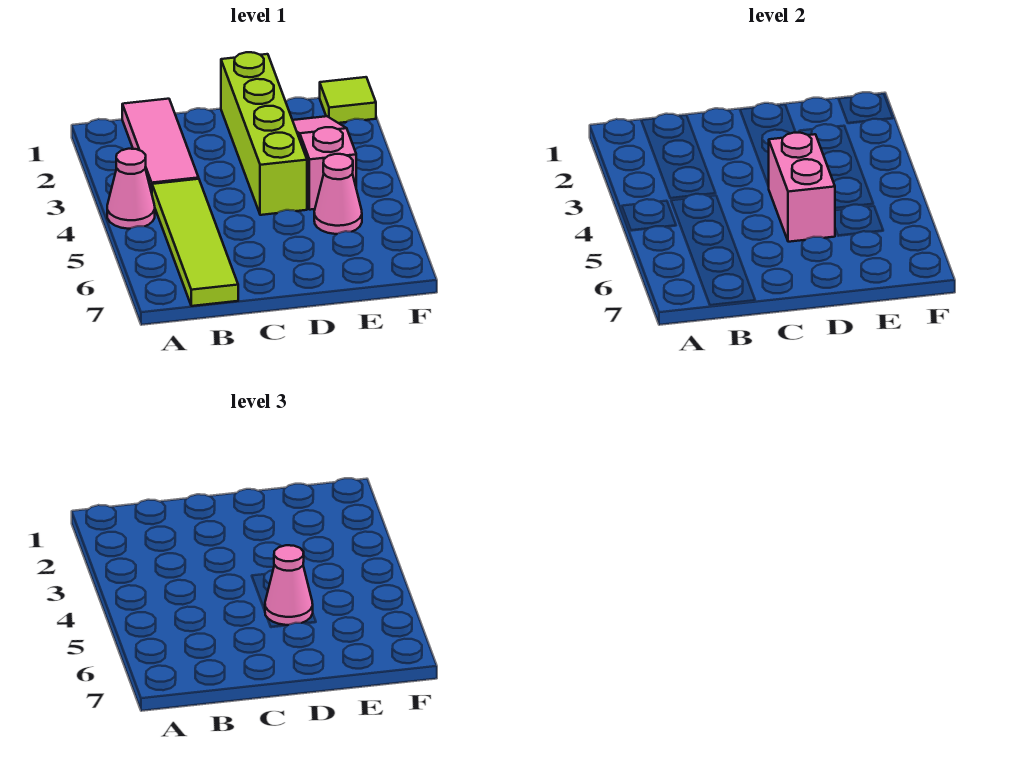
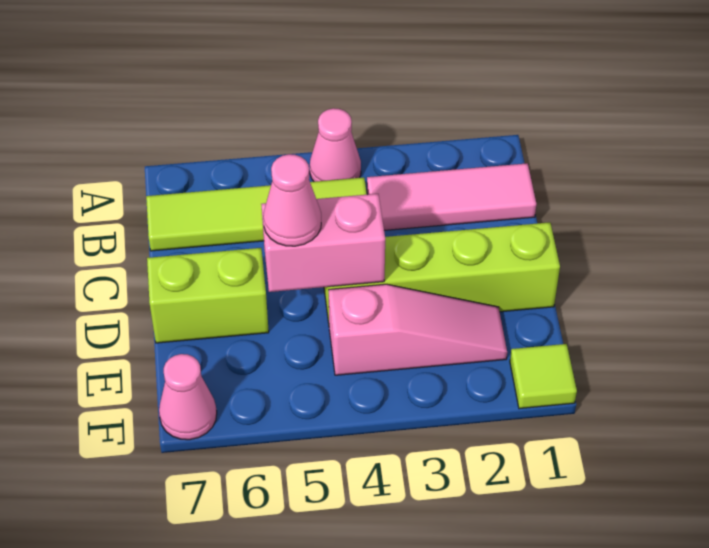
none -> lime 1x2 brick [147,248,269,343]
pink 1x1 cone [314,154,362,234] -> pink 1x1 cone moved to [159,354,217,440]

